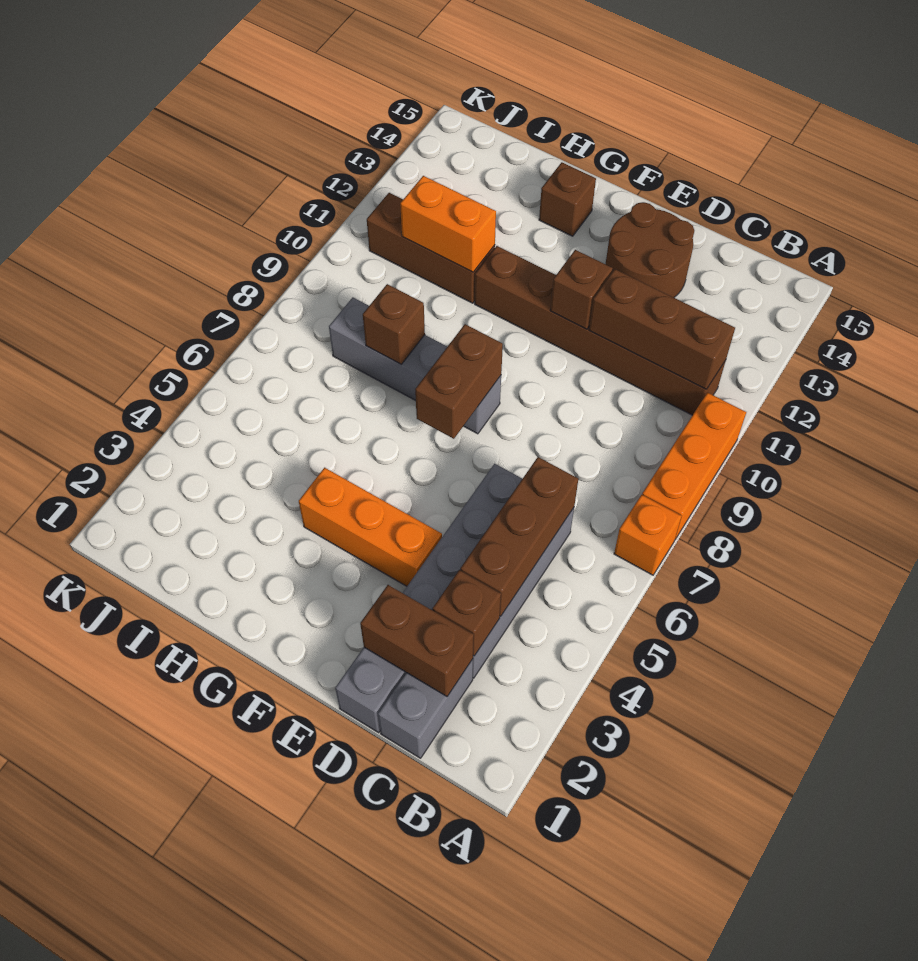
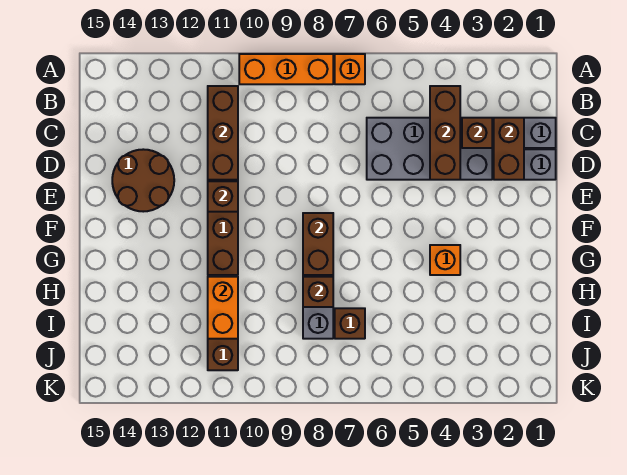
brown 1x3 brick [460,457,578,616] -> brown 1x3 brick turned to [430,86,460,180]
orange 1x3 brick [299,468,442,586] -> orange 1x1 brick [430,245,460,275]
brown 1x2 brick [415,324,503,439] -> brown 1x2 brick turned to [303,213,333,275]
brown 1x1 brick [539,162,596,236] -> brown 1x1 brick moved to [335,308,365,339]

